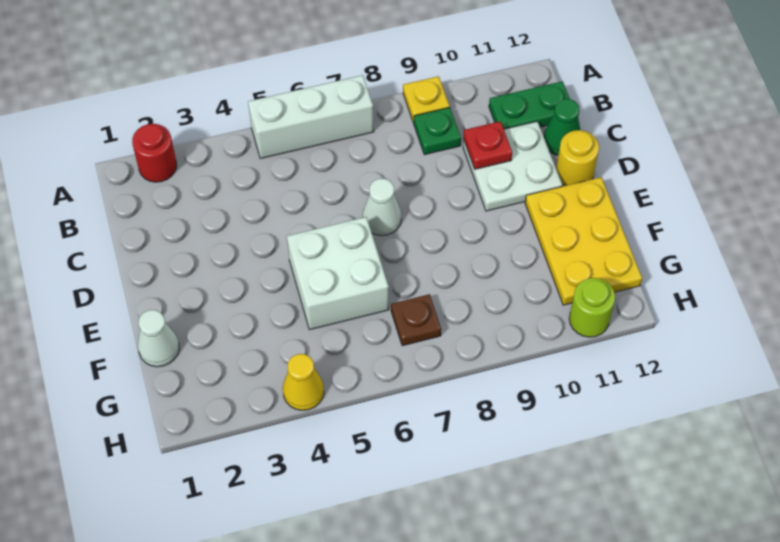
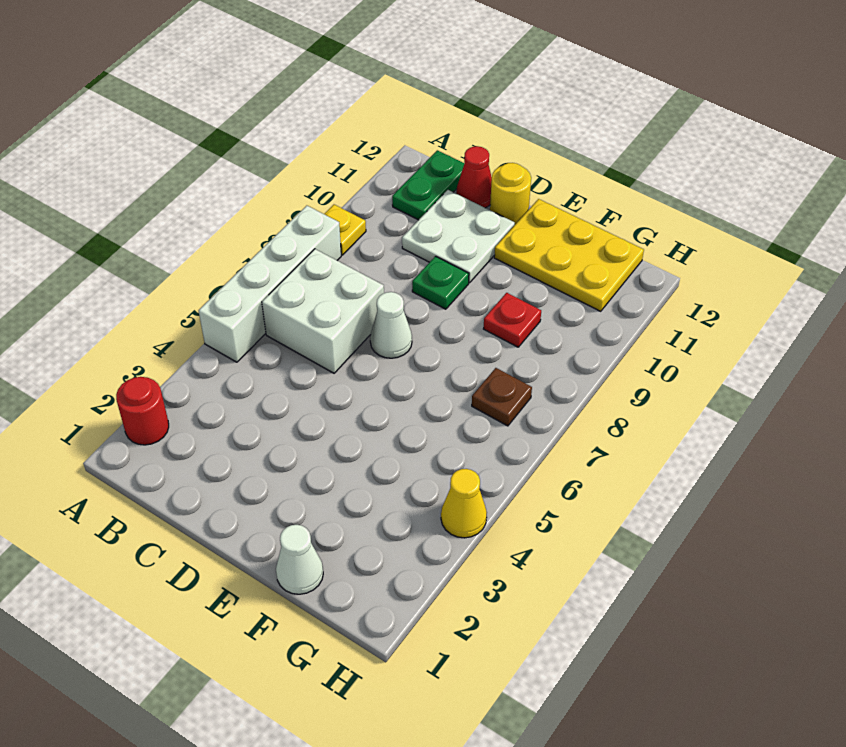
white 1x3 brick [248,75,374,158] -> white 1x4 brick [199,206,341,362]
green 1x1 plate [414,108,461,155] -> green 1x1 plate moved to [412,256,469,309]
red 1x1 plate [463,121,512,169] -> red 1x1 plate moved to [484,293,541,347]
green 1x1 cone [544,99,580,155] -> red 1x1 cone [456,146,492,208]
white 2x2 brick [287,217,389,330] -> white 2x2 brick moved to [262,249,384,373]
lime 1x1 round brick [569,278,615,337] -> none

